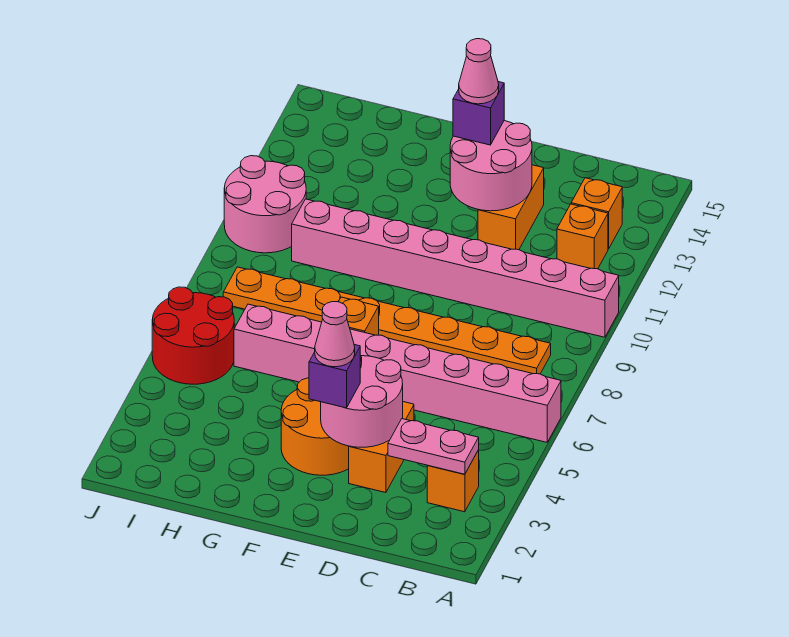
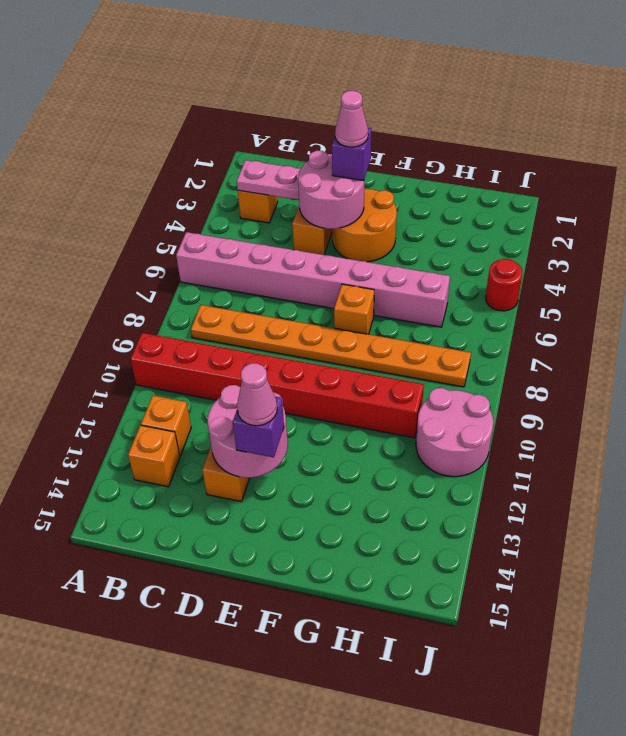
pink 1x8 brick [292,199,619,337] -> red 1x8 brick [130,333,424,438]
red 2x2 round brick [152,287,234,384] -> red 1x1 round brick [486,259,522,311]

